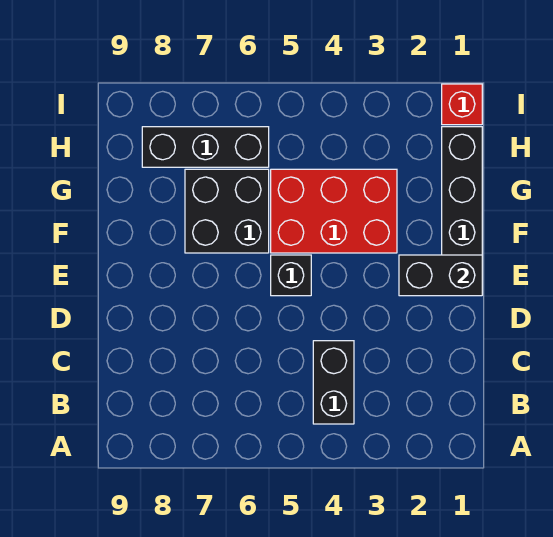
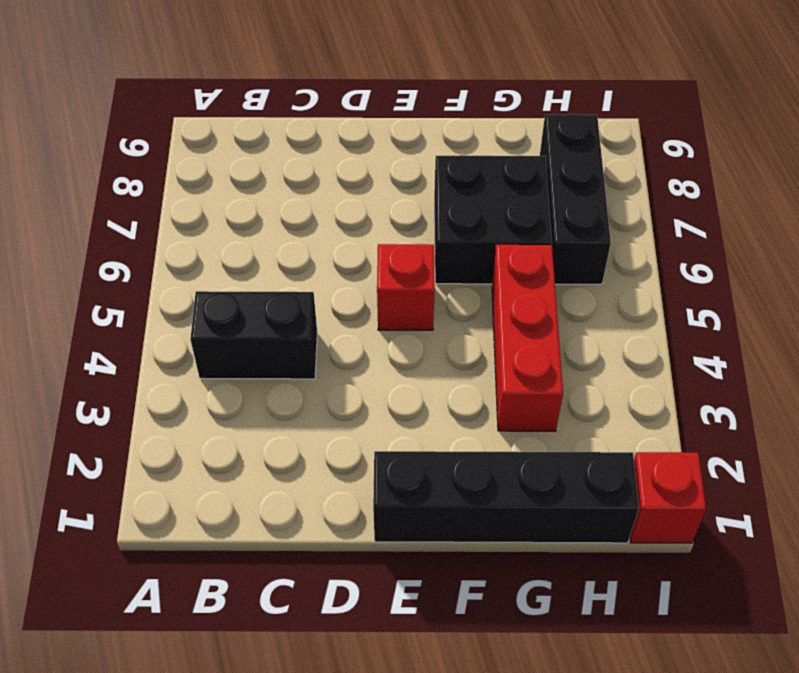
black 1x2 brick [399,255,482,296] -> none
black 1x1 brick [271,255,311,296] -> red 1x1 brick [377,244,435,330]
red 2x3 brick [271,169,397,253] -> red 1x3 brick [492,245,563,431]

